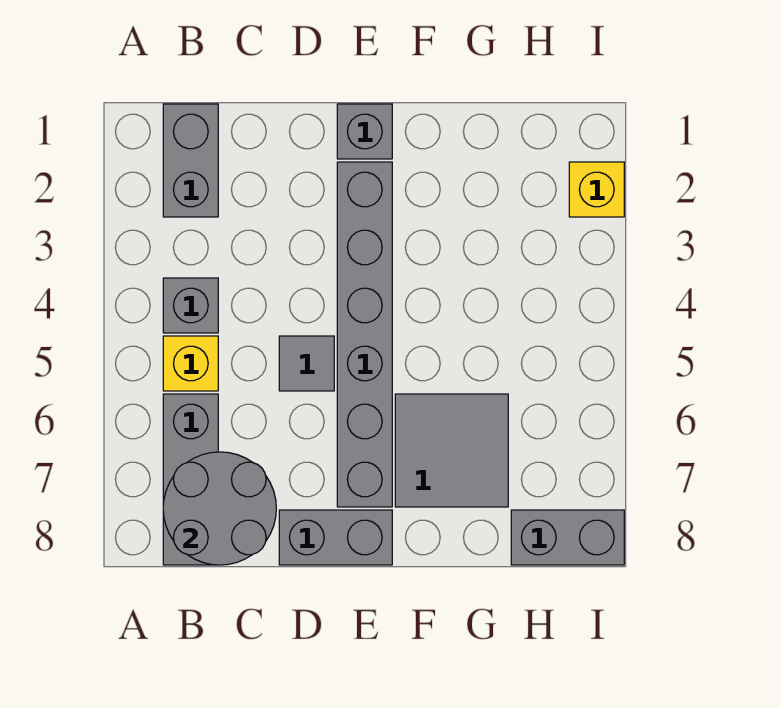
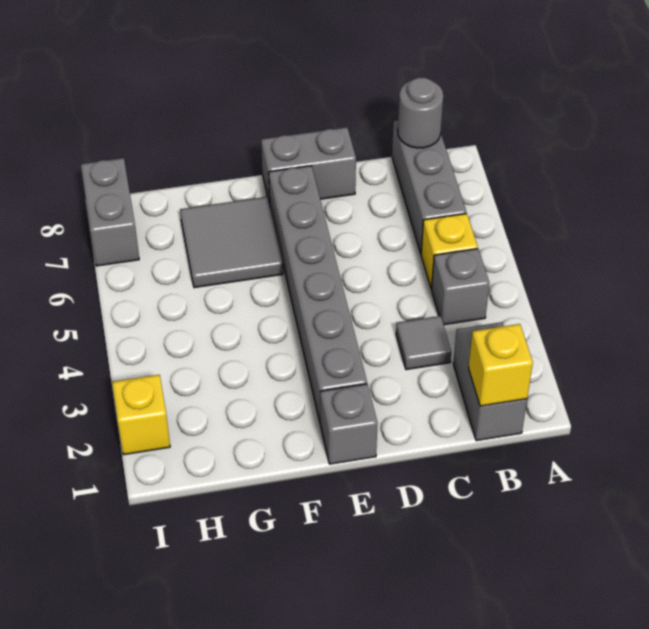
none -> yellow 1x1 brick [468,324,533,406]
grey 2x2 round brick [163,452,276,565] -> grey 1x1 round brick [398,78,443,148]
grey 1x1 tile [279,336,334,391] -> grey 1x1 tile moved to [396,316,451,370]
grey 1x2 brick [511,510,624,565] -> grey 1x2 brick turned to [81,158,139,266]

